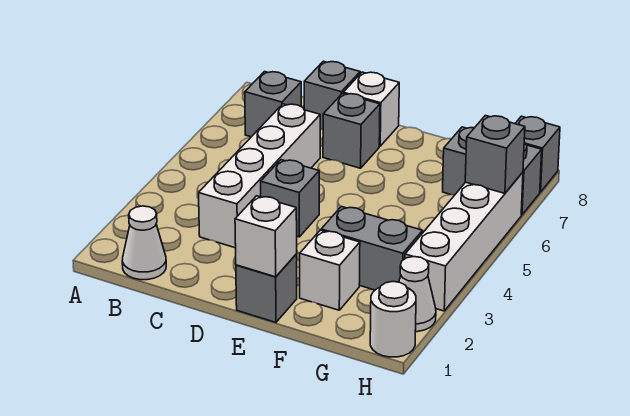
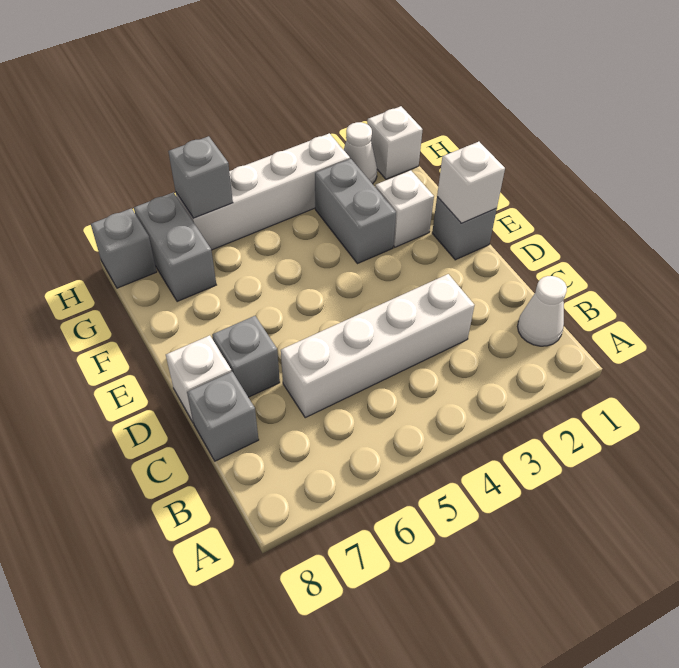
grey 1x1 brick [245,72,301,137] -> none
grey 1x1 brick [261,160,319,237] -> none
white 1x1 round brick [370,281,416,357] -> white 1x1 brick [367,106,423,179]

